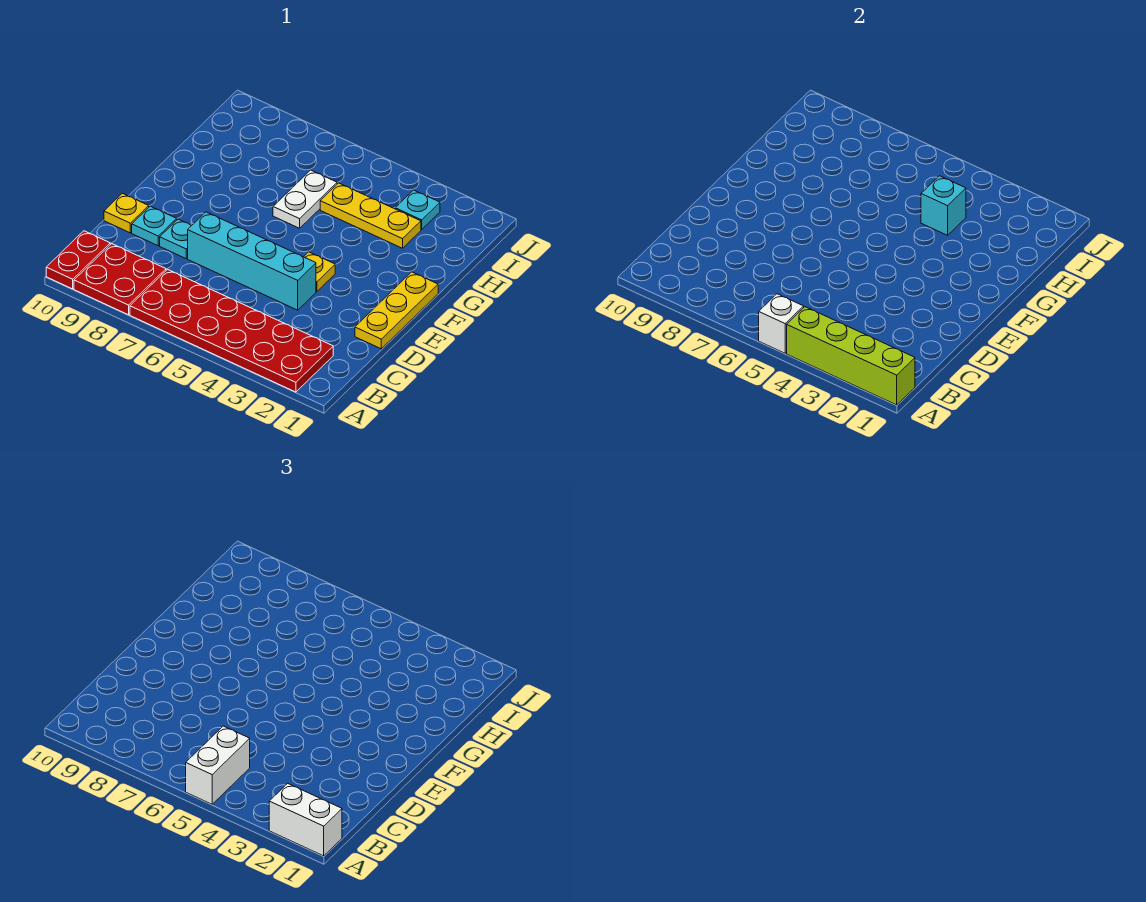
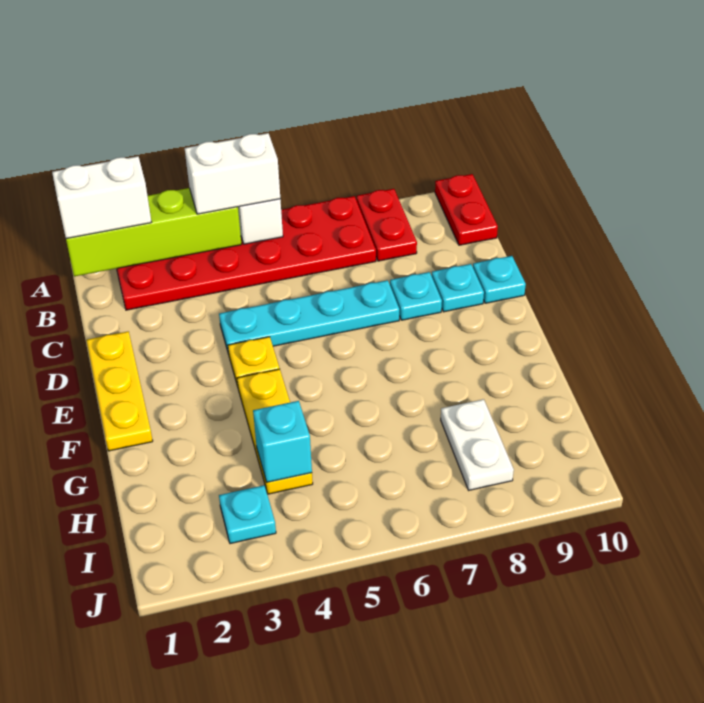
white 1x2 brick [186,726,250,804] -> white 1x2 brick turned to [185,133,280,214]
red 2x2 plate [74,244,166,315] -> red 1x2 plate [357,189,417,261]
cyan 1x4 brick [188,212,316,310] -> cyan 1x4 plate [219,280,399,353]
yellow 1x1 plate [104,193,149,233] -> cyan 1x1 plate [473,256,526,303]
white 1x2 plate [273,170,337,228] -> white 1x2 plate moved to [441,399,514,490]
yellow 1x3 plate [320,183,421,248] -> yellow 1x3 plate turned to [237,369,313,494]

